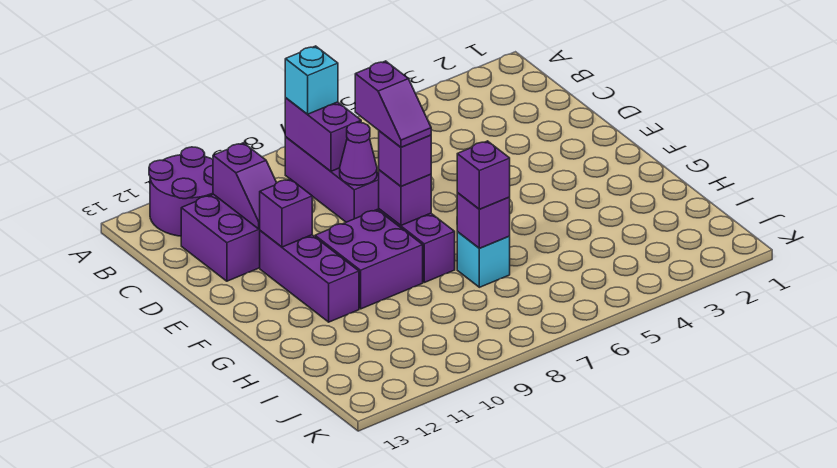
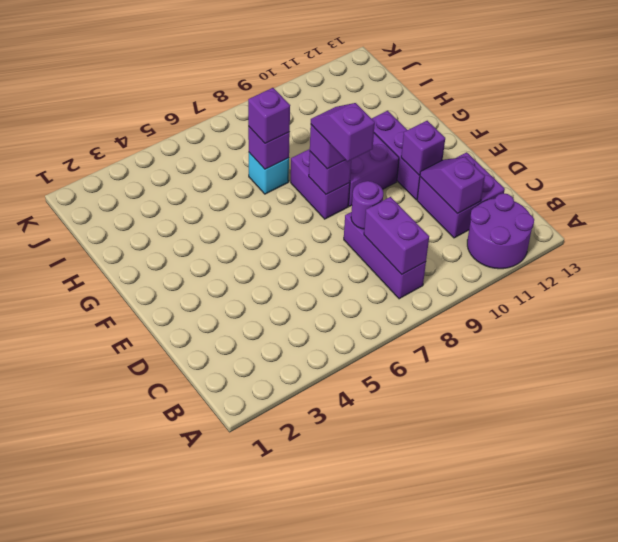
cyan 1x1 brick [285,46,338,114] -> none
purple 1x1 cone [340,122,377,185] -> purple 1x1 round brick [351,181,383,229]

